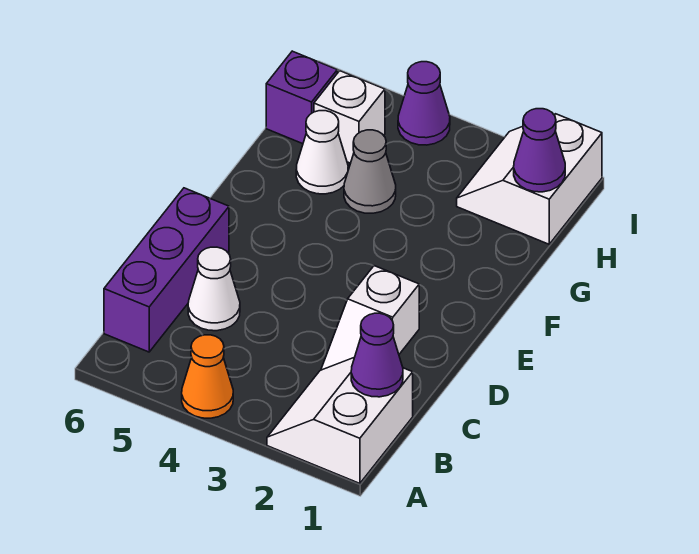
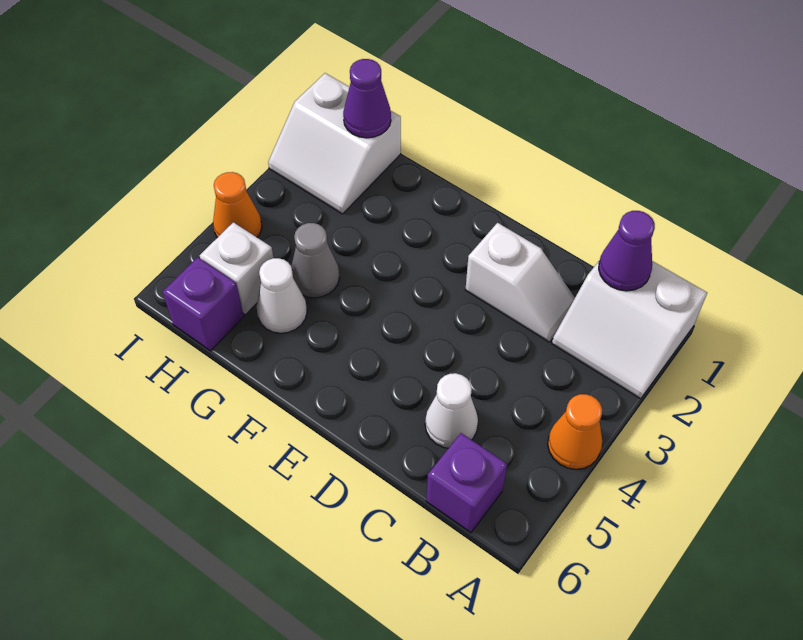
purple 1x3 brick [104,188,229,352] -> purple 1x1 brick [426,433,507,533]
purple 1x1 cone [398,62,450,145] -> orange 1x1 cone [213,172,262,238]

